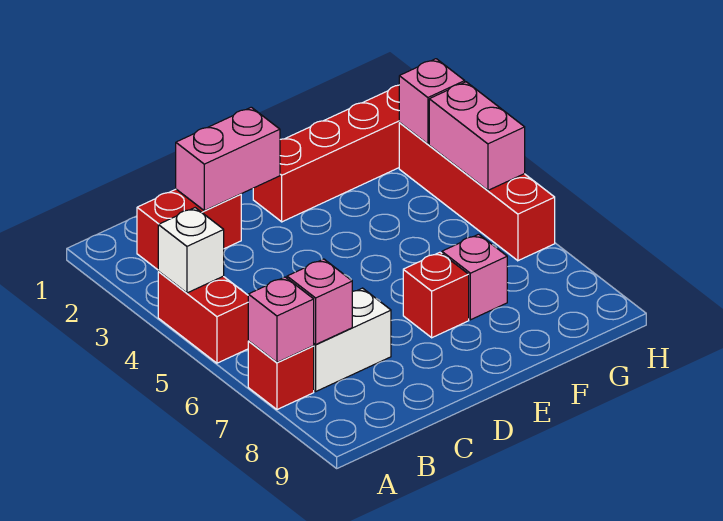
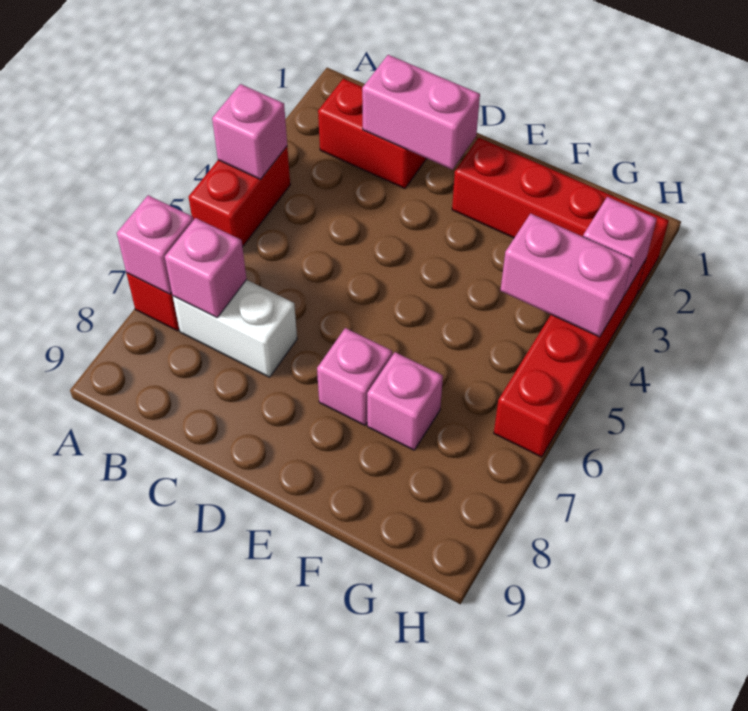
white 1x1 brick [158,208,224,293] -> pink 1x1 brick [212,84,287,179]
red 1x1 brick [403,252,469,338] -> pink 1x1 brick [317,328,392,425]
pink 1x2 brick [429,82,525,190] -> pink 1x2 brick turned to [500,213,632,337]

